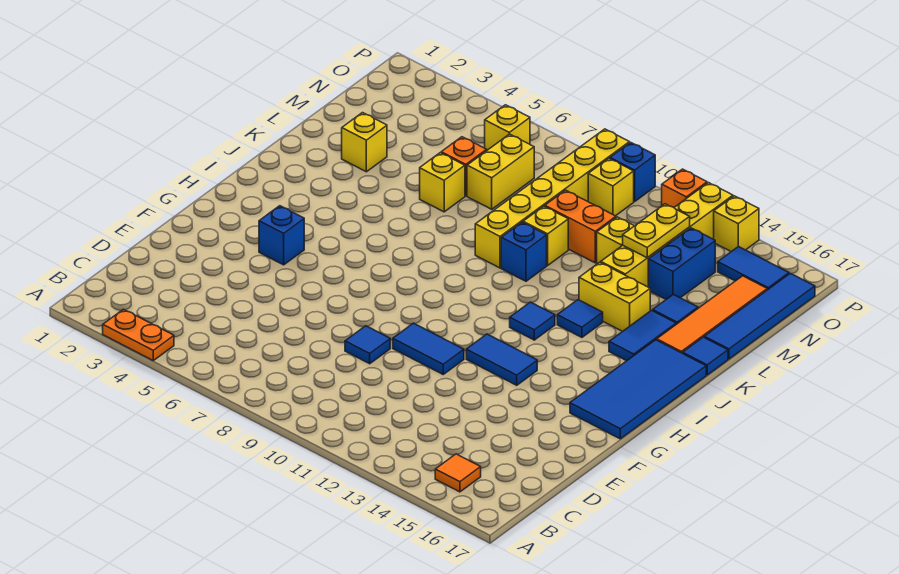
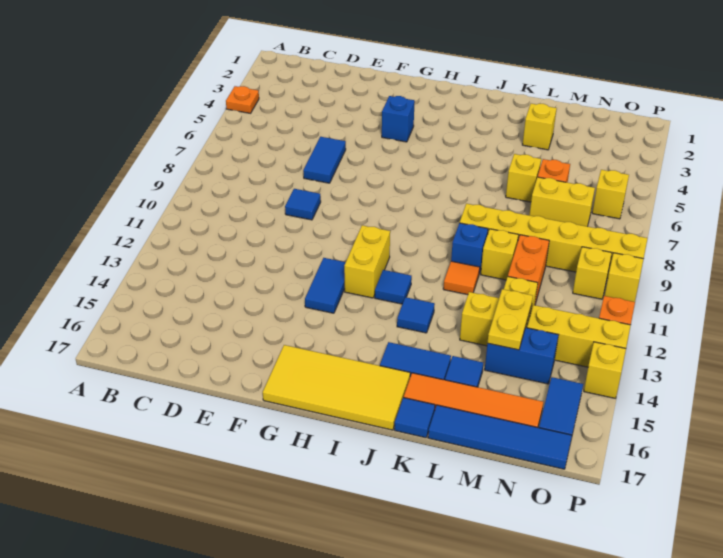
orange 1x2 plate [103,309,174,360] -> orange 1x1 plate [226,86,259,113]
orange 1x1 tile [435,454,481,492] -> orange 1x1 tile moved to [443,261,480,295]
blue 1x2 tile [393,323,464,374] -> blue 1x2 tile moved to [303,137,346,183]
blue 2x4 tile [570,340,706,439] -> yellow 2x4 tile [263,345,410,430]
yellow 1x2 brick [579,262,650,331] -> yellow 1x2 brick moved to [344,225,390,298]
yellow 1x2 plate [623,204,690,258] -> yellow 1x2 plate turned to [488,289,533,350]
blue 1x1 brick [610,142,655,202] -> yellow 1x1 brick [605,253,643,302]

